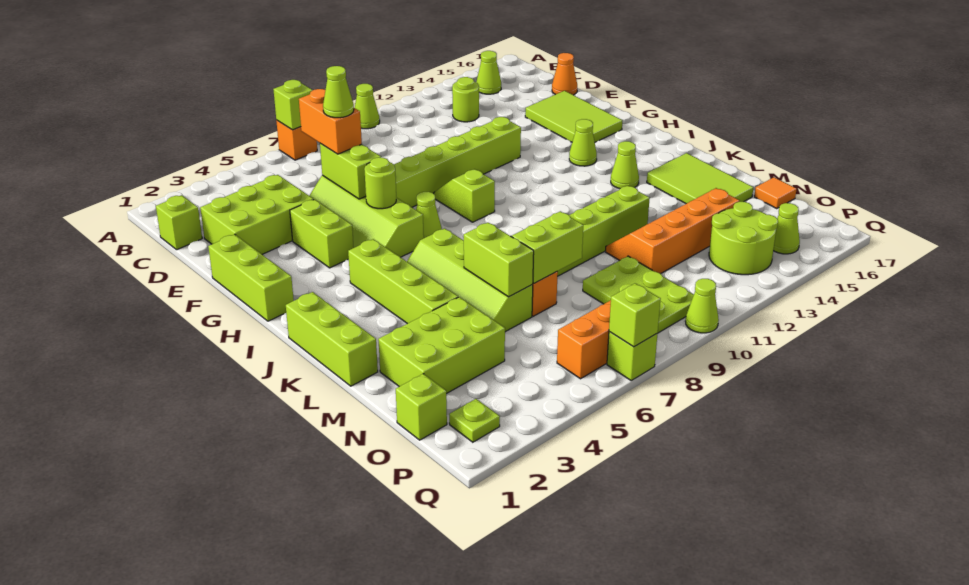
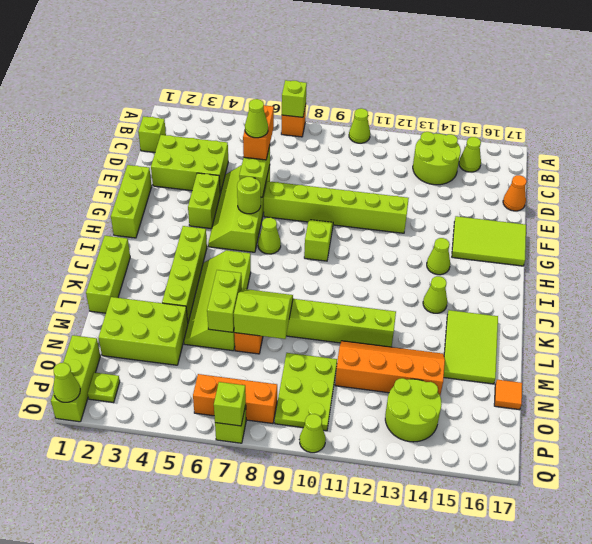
lime 1x1 round brick [452,77,479,122] -> lime 2x2 round brick [413,132,461,185]
lime 2x3 tile [525,91,623,142] -> lime 2x3 tile turned to [452,216,526,266]
lime 1x1 brick [396,374,447,440] -> lime 1x3 brick [51,335,100,422]
lime 1x1 cone [773,203,800,254] -> lime 1x1 cone moved to [53,363,80,402]

